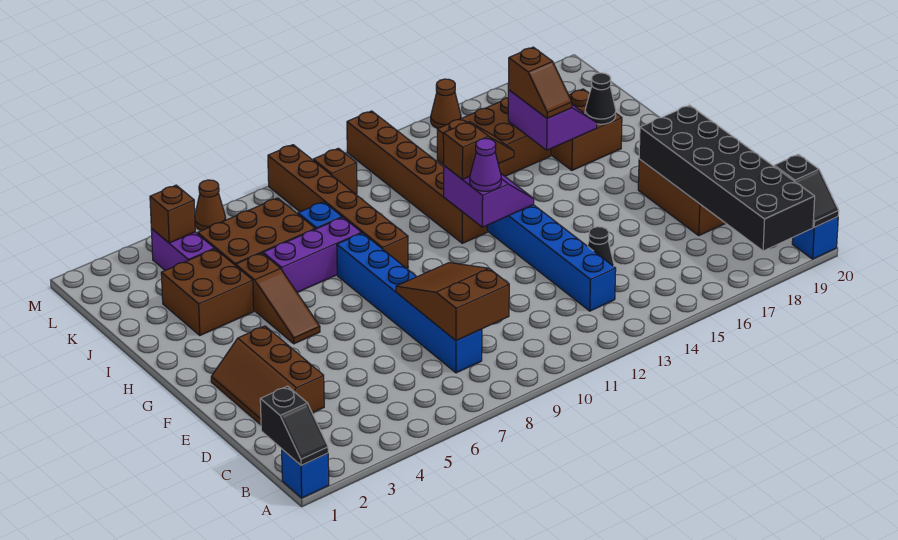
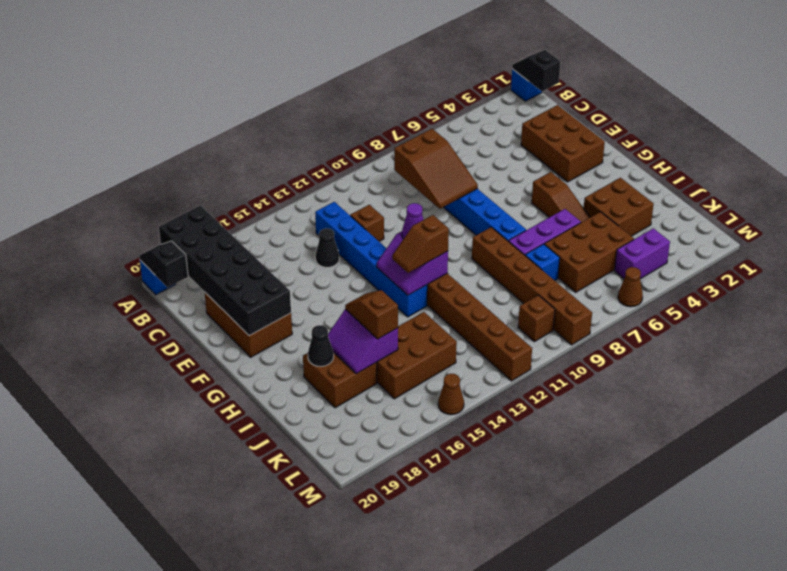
brown 2x3 slope [211,326,324,425] -> brown 2x3 brick [521,105,605,182]
brown 1x3 slope [236,253,320,344] -> brown 1x3 slope turned to [532,172,590,222]
purple 1x2 brick [151,229,214,270] -> purple 1x2 brick turned to [615,228,670,279]
brown 1x1 brick [150,185,195,243] -> brown 1x1 brick moved to [350,205,384,241]

